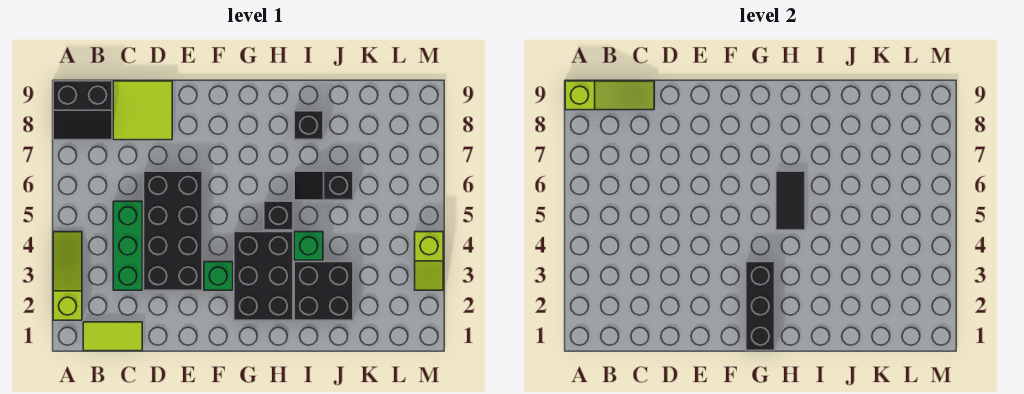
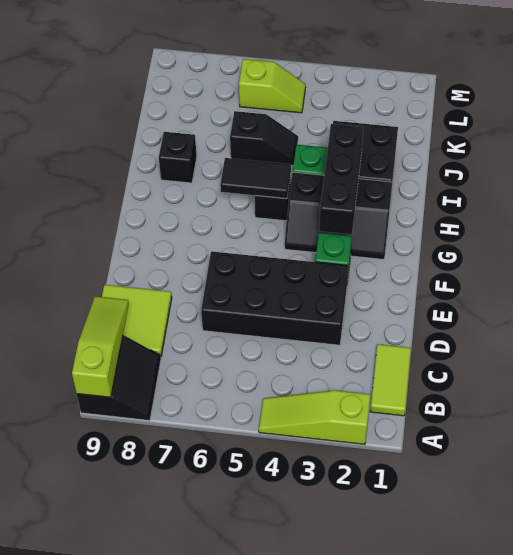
green 1x3 brick [113,201,142,290] -> none
black 1x3 brick [746,262,775,351] -> black 1x3 brick turned to [319,124,363,234]
black 2x3 brick [234,232,293,320] -> black 2x3 slope [285,172,392,259]
black 1x2 slope [294,171,353,200] -> black 1x2 slope turned to [230,111,298,166]
lime 1x2 slope [415,232,443,290] -> lime 1x2 slope moved to [239,59,306,113]

